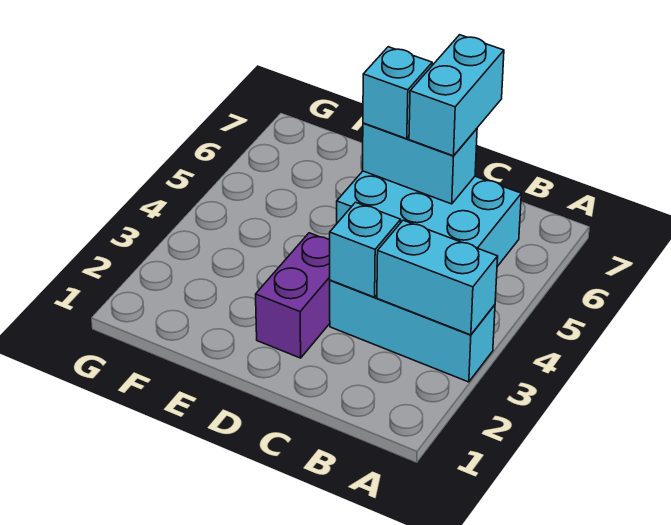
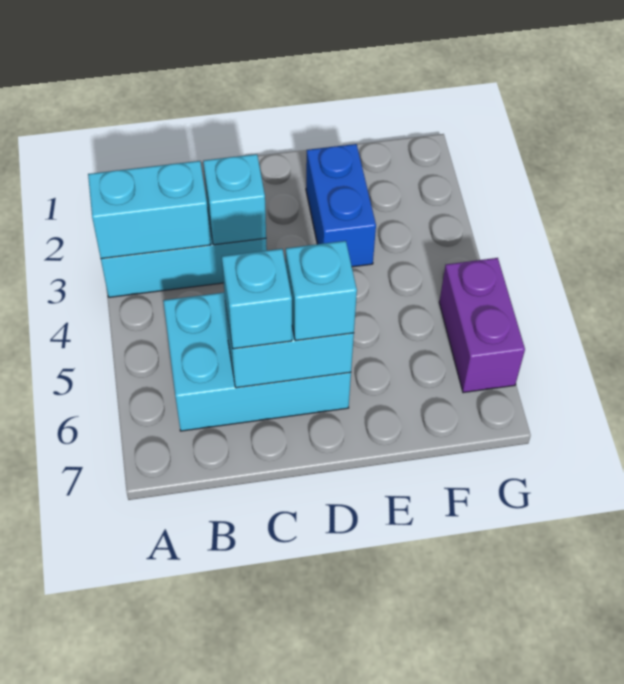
cyan 1x2 brick [409,35,504,156] -> cyan 1x1 brick [222,249,292,349]
purple 1x2 brick [256,233,330,358] -> purple 1x2 brick moved to [439,258,525,393]
none -> blue 1x2 brick [306,144,376,267]

